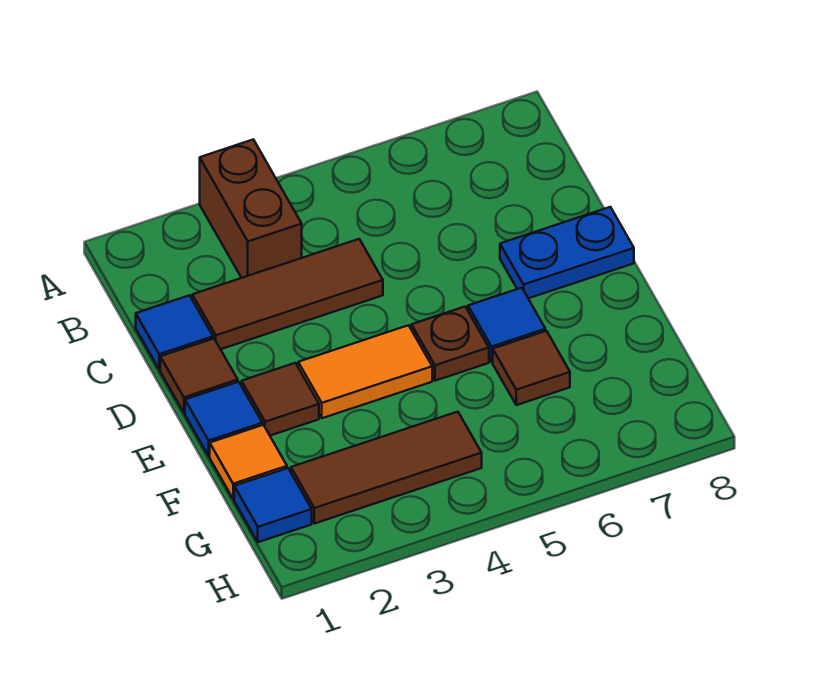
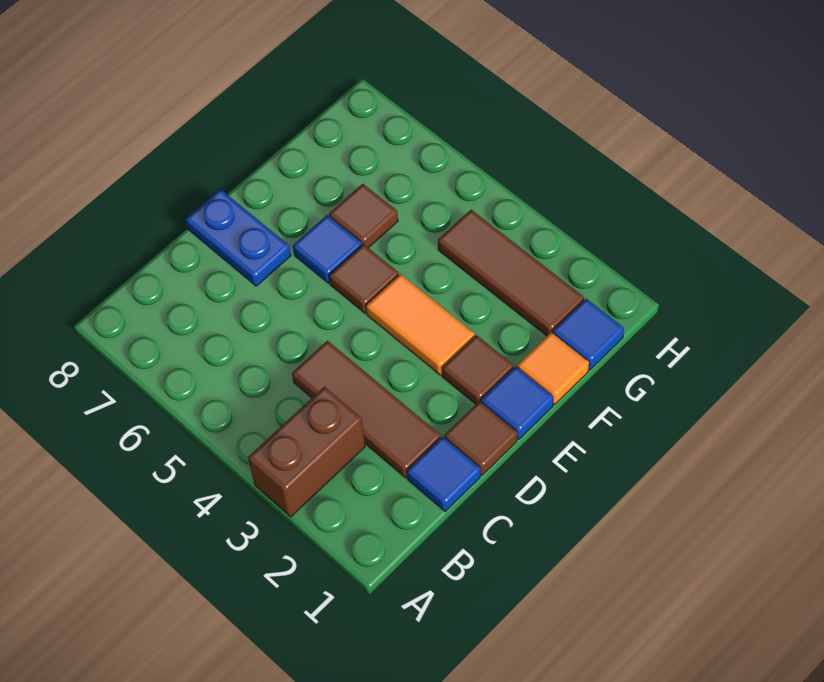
brown 1x1 plate [411,307,489,381] -> brown 1x1 tile [329,244,399,313]

